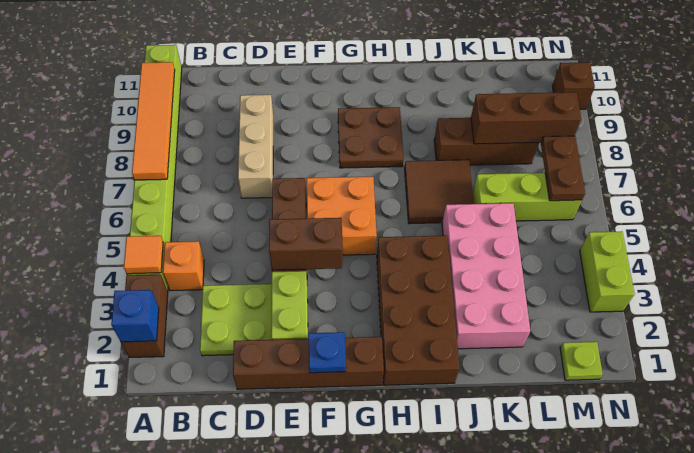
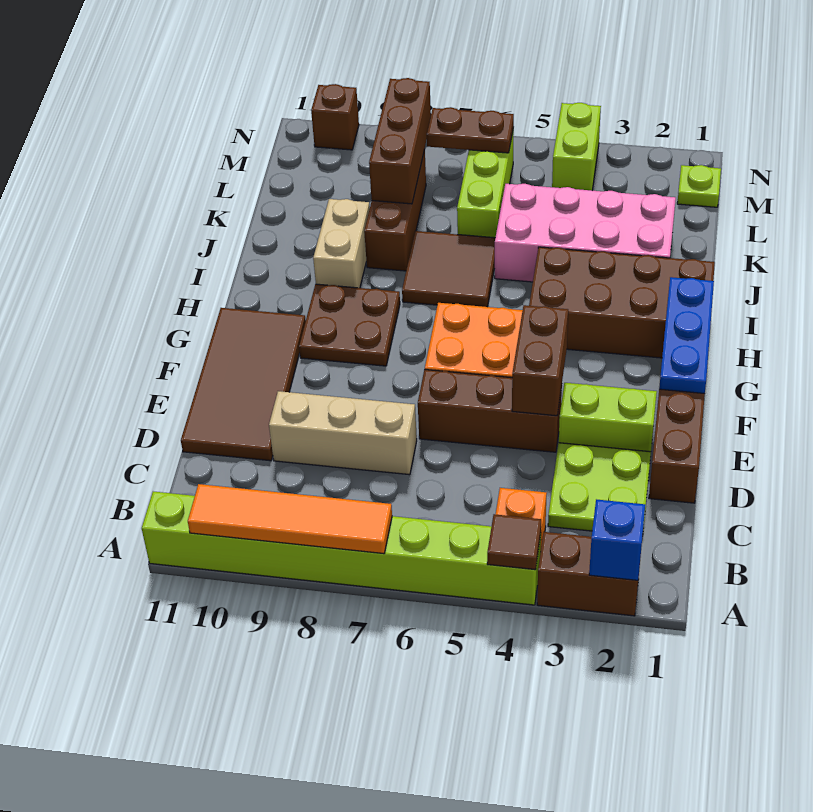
orange 1x1 tile [124,236,163,274] -> brown 1x1 tile [487,514,541,570]
none -> brown 2x4 tile [181,308,306,461]
blue 1x1 plate [309,332,346,373] -> blue 1x3 plate [659,277,714,394]
none -> tan 1x2 brick [313,199,370,288]
lime 1x2 brick [580,231,634,312] -> lime 1x2 brick turned to [552,103,601,190]

